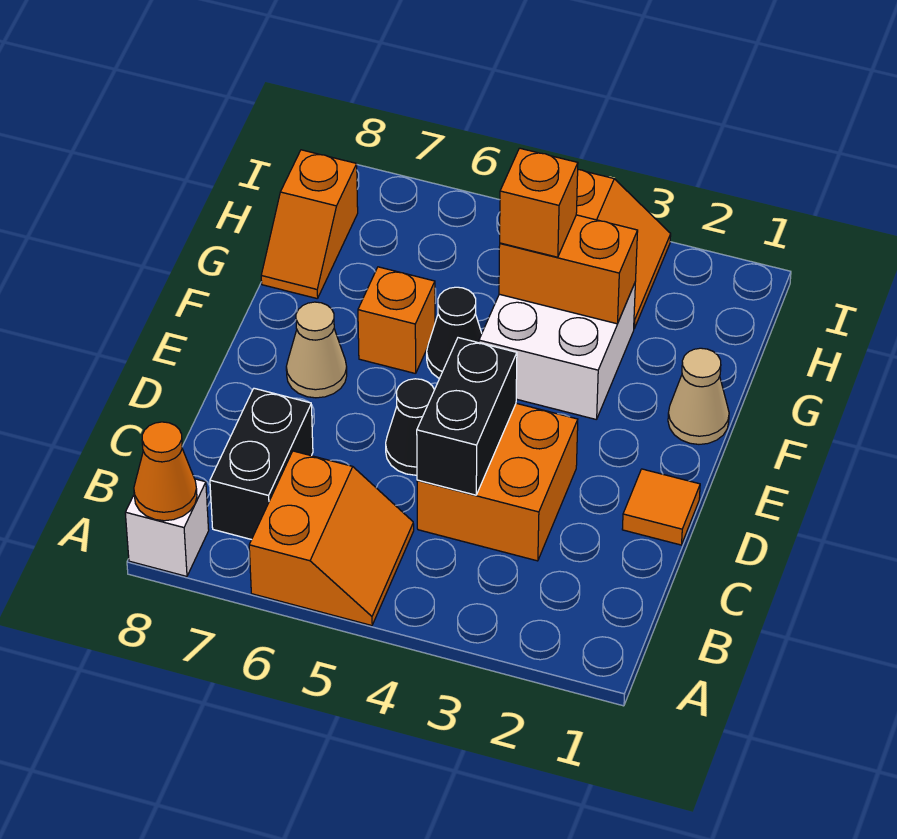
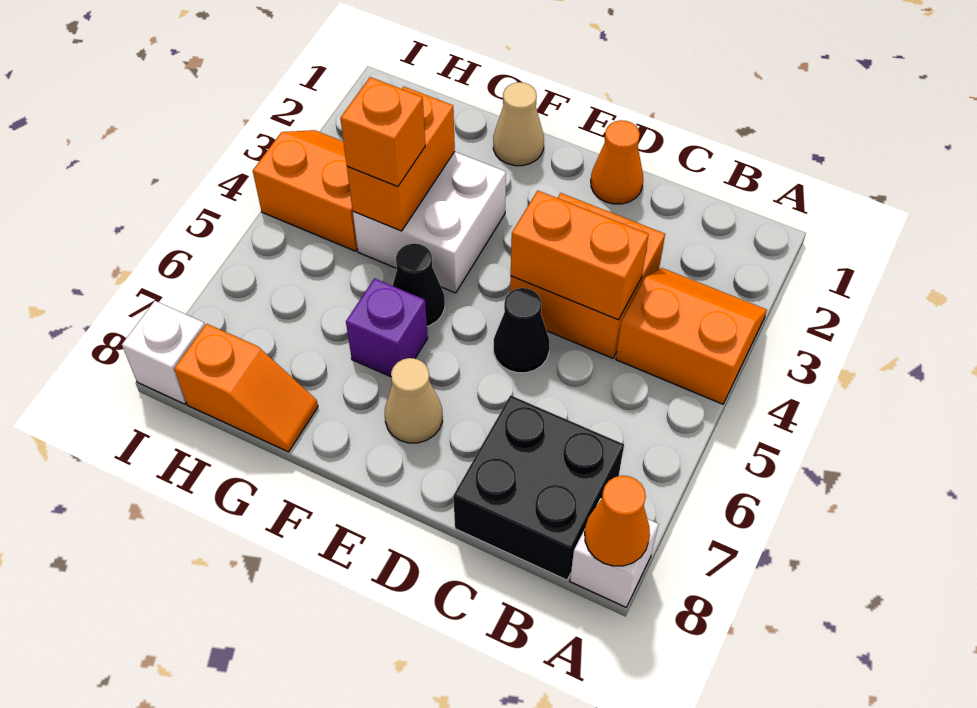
orange 2x2 slope [249,451,414,626] -> orange 2x2 slope moved to [616,268,767,404]
black 1x2 brick [210,388,313,540] -> black 2x2 brick [453,395,624,580]
black 1x2 brick [417,338,517,495] -> orange 1x2 brick [511,191,649,320]
orange 1x1 tile [622,469,700,545] -> orange 1x1 cone [591,120,643,204]
orange 1x1 brick [358,267,435,374] -> purple 1x1 brick [346,278,428,377]
none -> white 1x1 brick [122,301,205,404]

